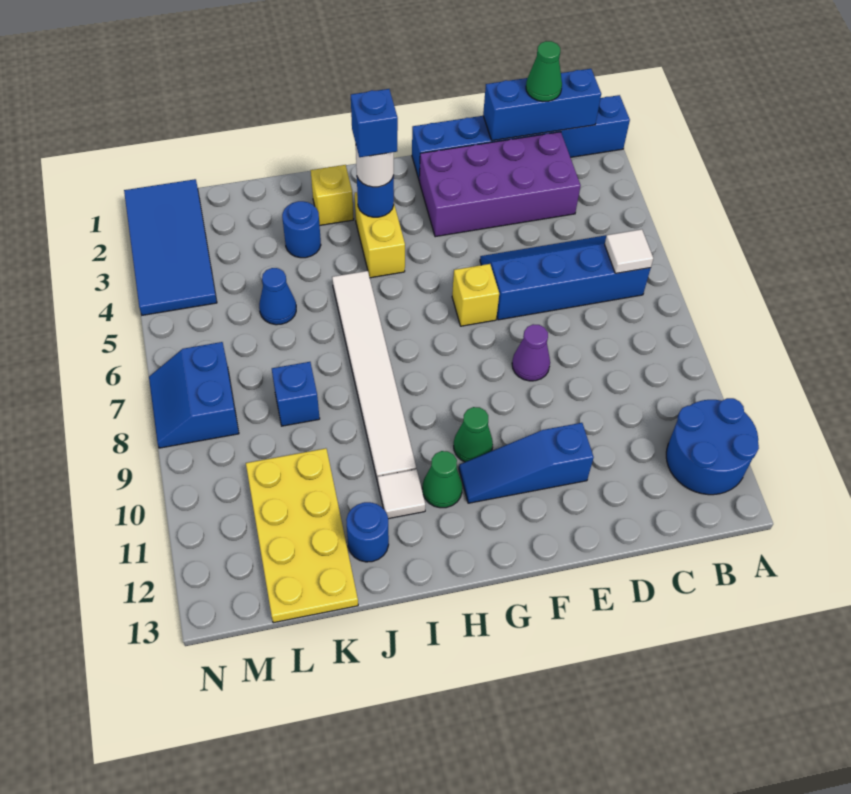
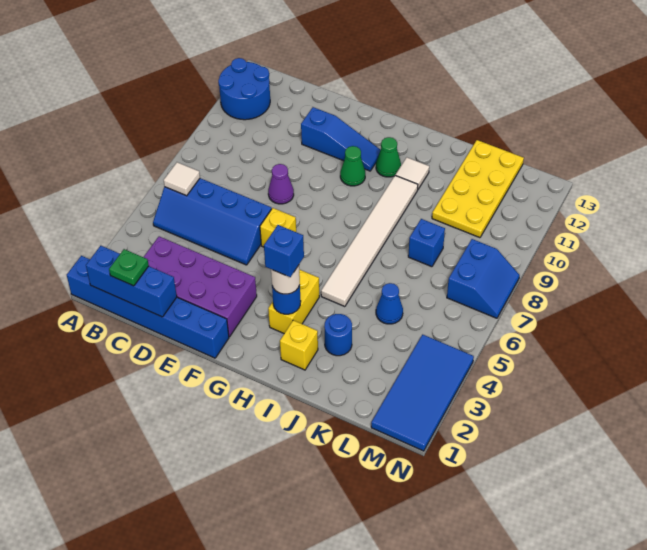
green 1x1 cone [526,41,562,101] -> green 1x1 plate [109,249,149,286]
blue 1x1 round brick [346,502,389,562] -> none

